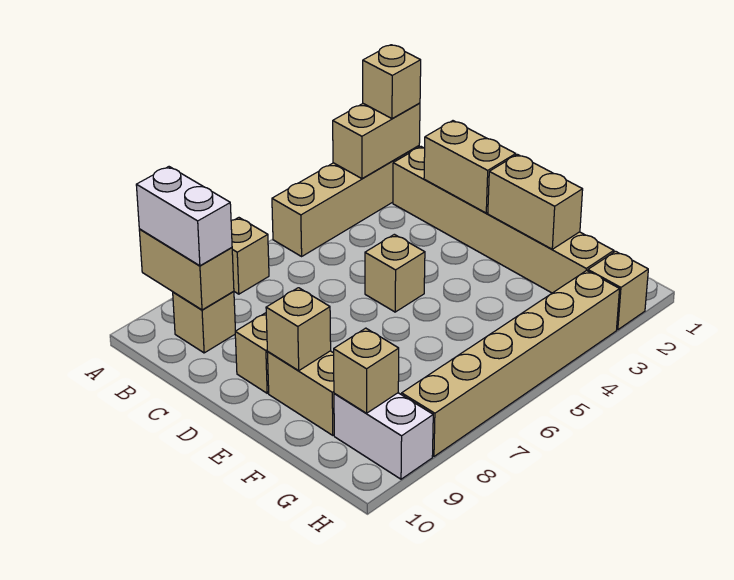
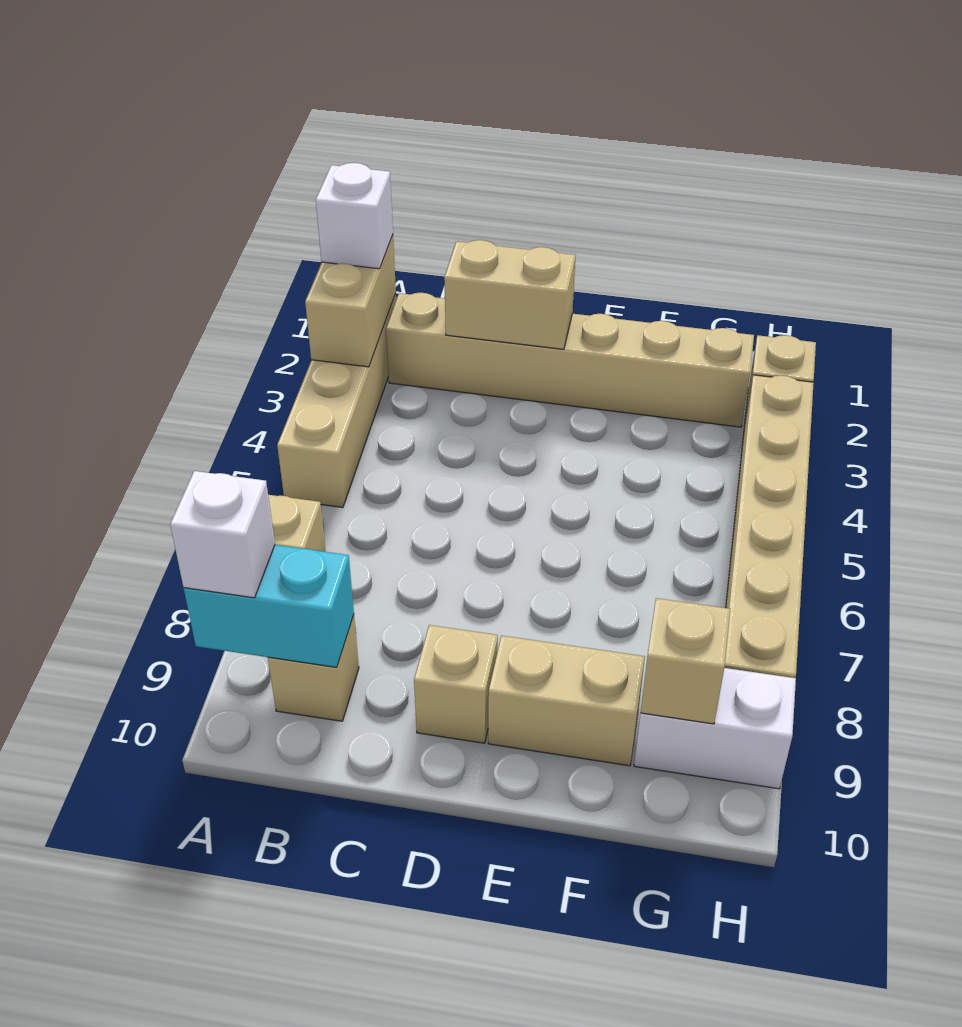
tan 1x1 brick [363,45,421,119] -> white 1x1 brick [316,163,393,269]
tan 1x2 brick [139,229,234,310] -> cyan 1x2 brick [184,545,354,667]
white 1x2 brick [136,167,232,266] -> white 1x1 brick [170,471,275,598]
tan 1x1 brick [365,234,425,312] -> none
tan 1x2 brick [488,154,583,249] -> none
tan 1x1 brick [266,288,331,371] -> none

